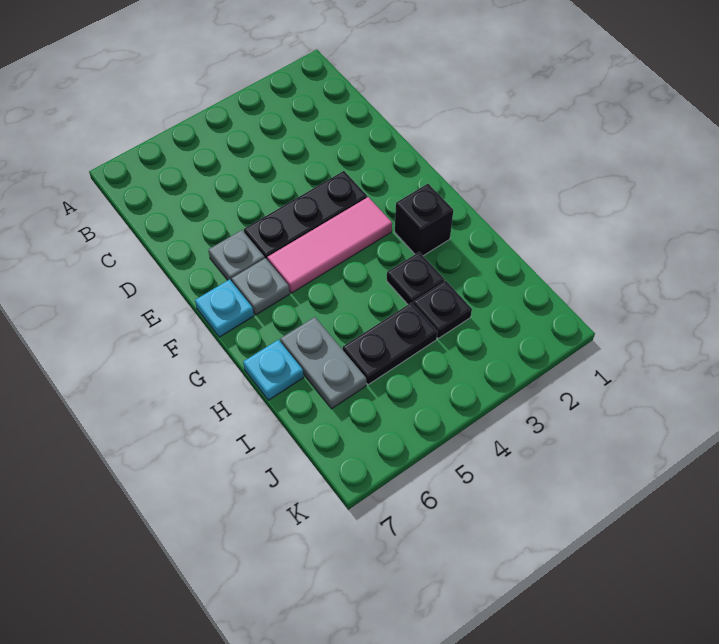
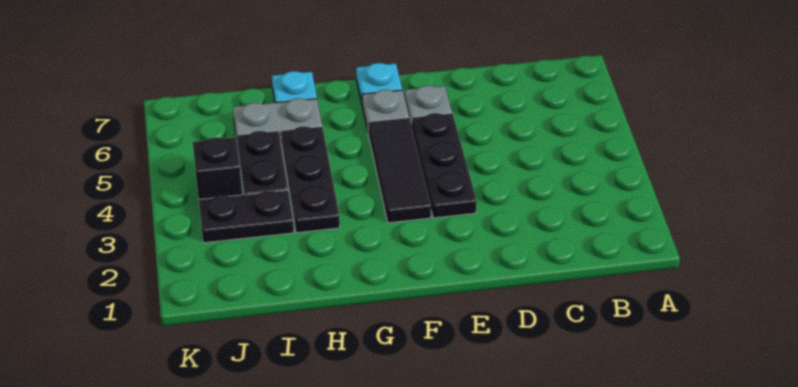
pink 1x3 tile [267,197,392,293] -> black 1x3 tile [368,118,431,223]
black 1x1 brick [395,184,453,256] -> black 1x1 brick moved to [193,137,242,200]
black 1x1 plate [387,252,444,304] -> black 1x3 plate [281,126,340,233]
black 1x1 plate [413,281,472,338] -> black 1x2 plate [199,190,294,243]

